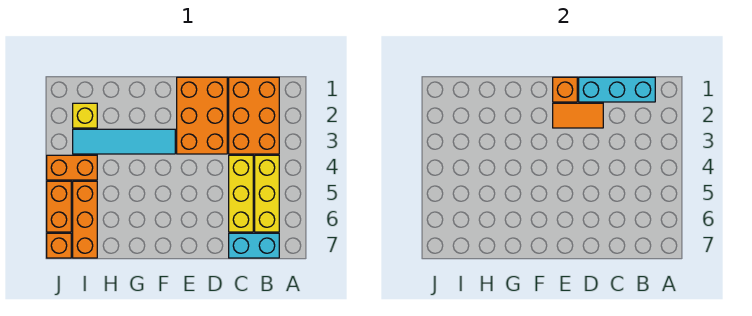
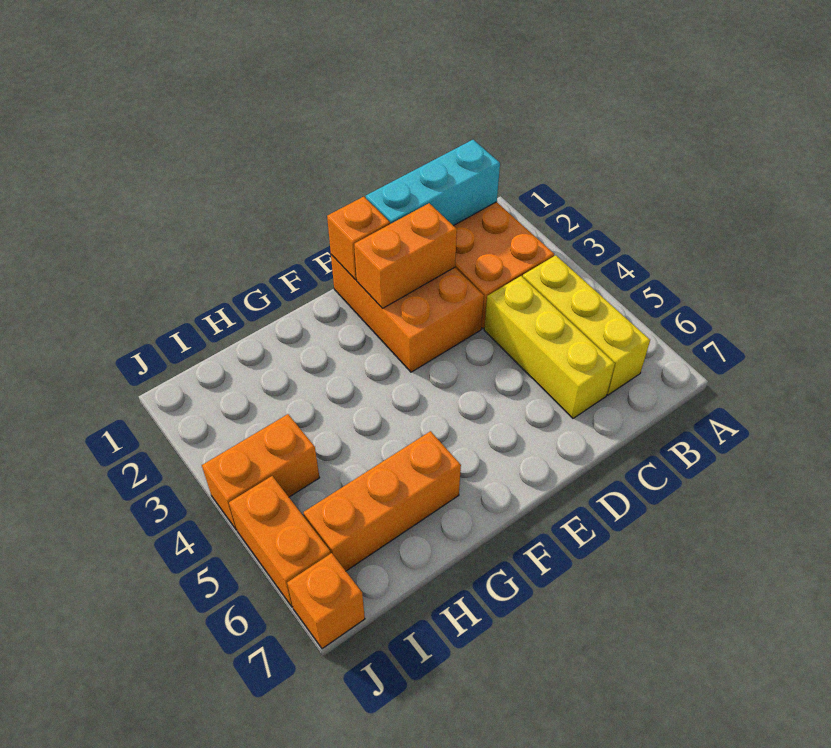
cyan 1x2 brick [229,233,279,258] -> none
orange 1x2 tile [553,103,603,128] -> orange 1x2 brick [354,203,457,308]
cyan 1x4 tile [73,129,175,154] -> none
yellow 1x1 brick [73,103,97,128] -> none
orange 1x3 brick [73,181,97,258] -> orange 1x3 brick turned to [304,431,461,571]

